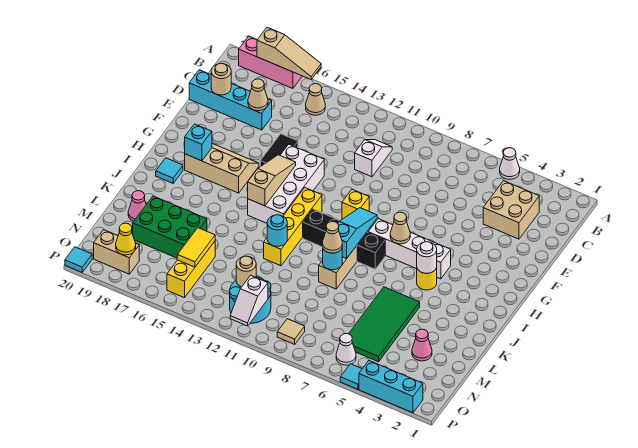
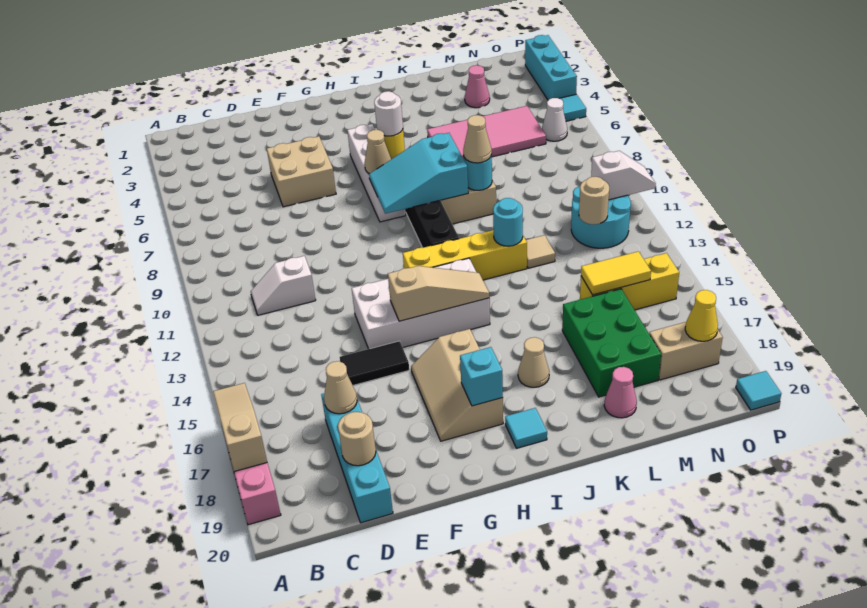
white 1x1 cone [500,148,520,179] -> none
tan 1x1 cone [306,84,325,115] -> tan 1x1 cone moved to [518,337,549,387]
tan 2x2 brick [483,181,539,239] -> tan 2x2 brick moved to [267,136,336,207]
yellow 1x1 brick [342,189,369,219] -> none
tan 1x3 slope [248,155,296,206] -> tan 1x3 slope turned to [388,266,489,321]
cyan 1x3 slope [338,208,377,259] -> cyan 2x3 slope [369,133,468,214]
green 2x4 tile [349,287,420,362] -> pink 2x4 tile [427,106,546,159]
tan 1x1 tile [277,319,305,344] -> tan 1x1 tile moved to [526,235,555,268]
tan 1x2 brick [94,230,139,274] -> tan 1x2 brick turned to [649,322,723,380]

